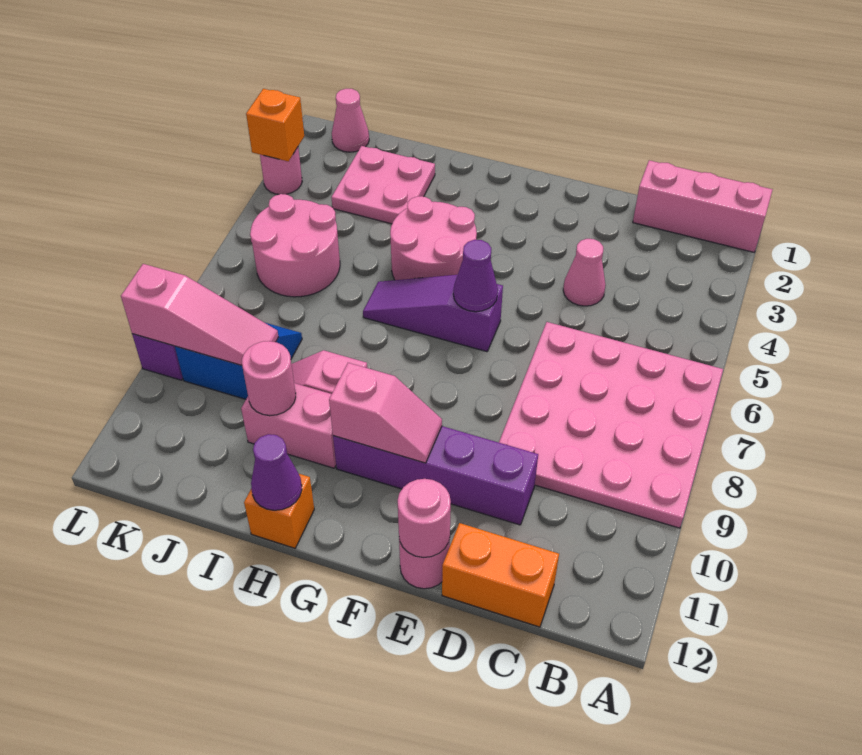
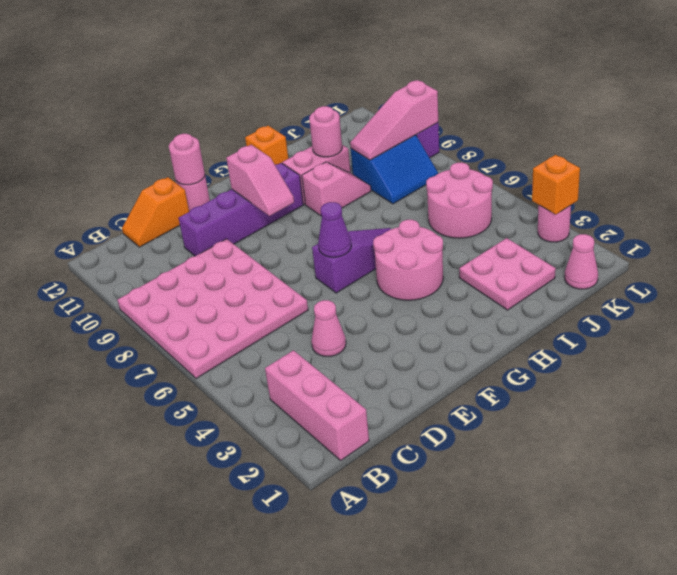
pink 1x3 brick [633,160,773,252] -> pink 1x3 brick turned to [265,350,369,460]
orange 1x2 brick [442,523,559,627] -> orange 1x2 slope [122,177,189,247]
pink 1x2 slope [329,363,442,463] -> pink 1x2 slope turned to [226,145,294,216]
purple 1x1 cone [251,434,302,510] -> none

